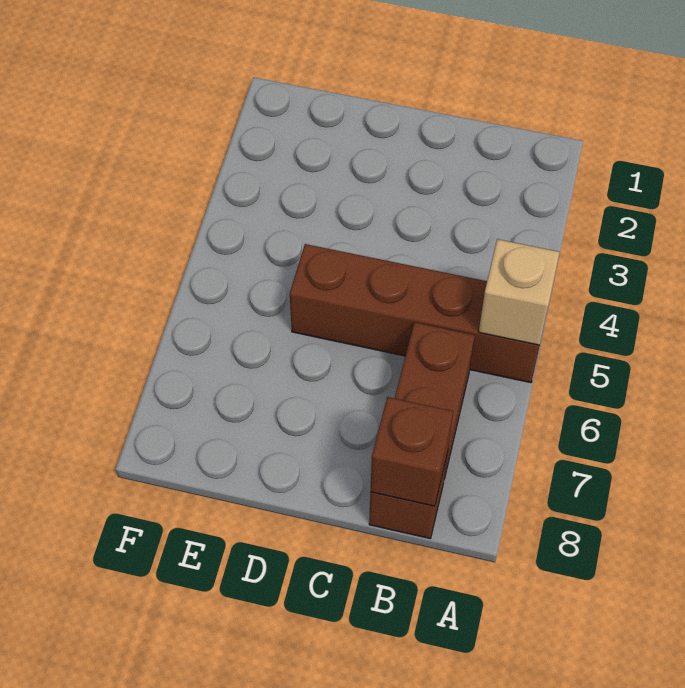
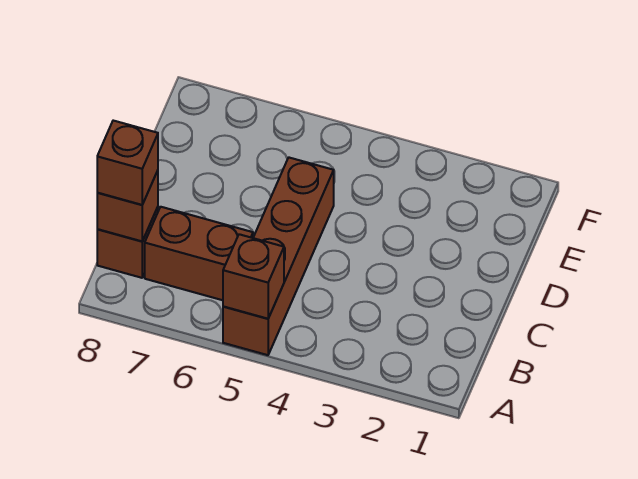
tan 1x1 brick [479,239,560,345] -> brown 1x1 brick [223,234,284,319]
none -> brown 1x1 brick [97,121,158,205]

